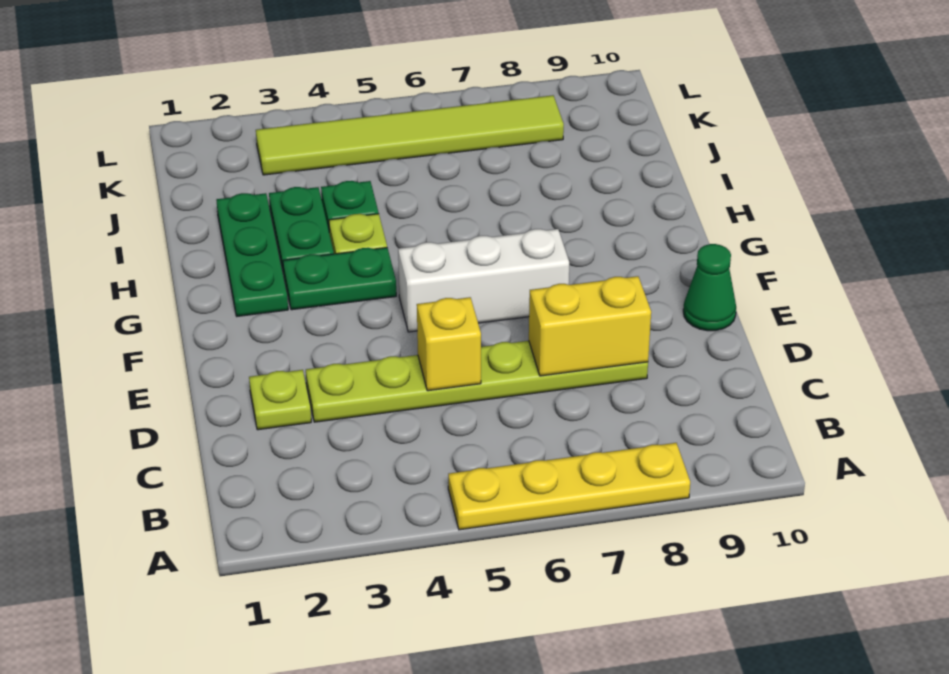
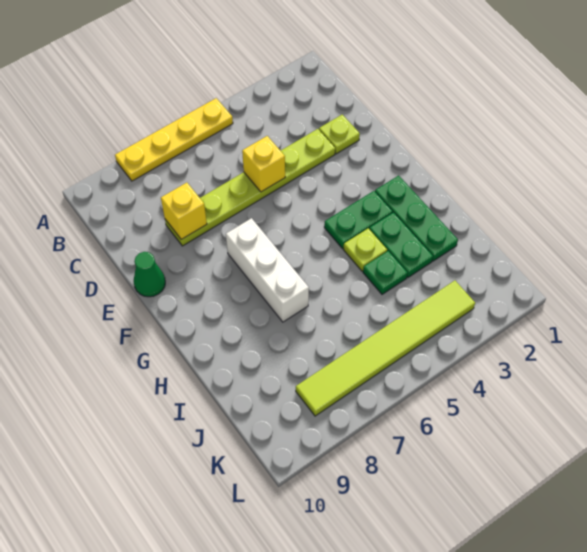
yellow 1x2 brick [529,276,651,376] -> yellow 1x1 brick [161,183,207,239]
white 1x3 brick [398,229,569,332] -> white 1x3 brick turned to [226,218,309,322]

